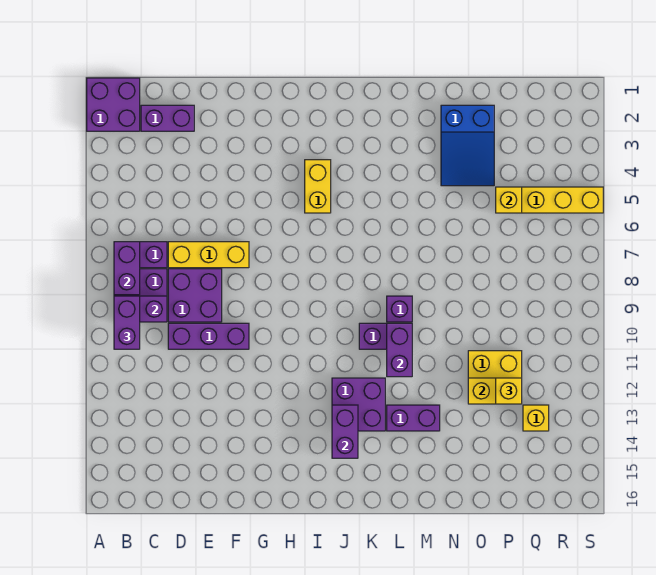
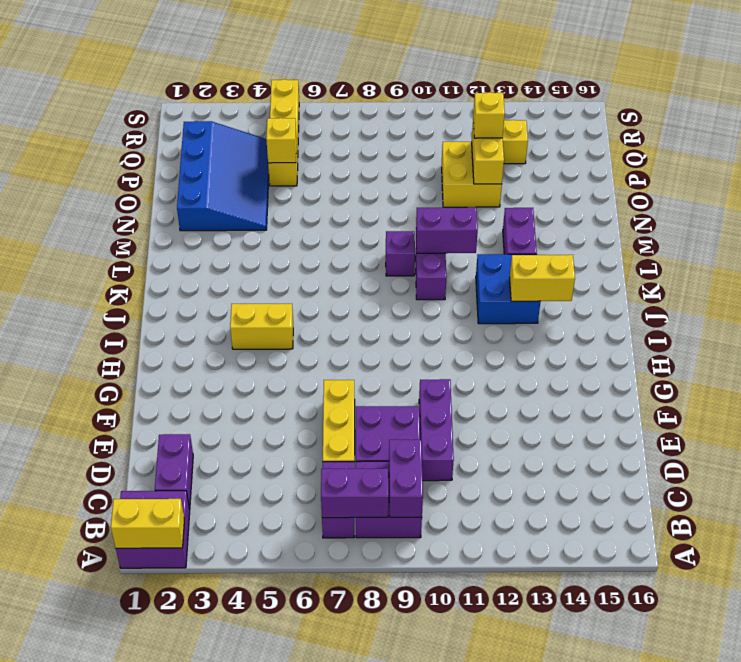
none -> yellow 1x2 brick [111,499,184,548]
purple 1x2 brick [114,296,140,349] -> none
purple 2x2 brick [332,378,385,431] -> blue 2x2 brick [476,254,541,324]
purple 1x2 brick [332,405,358,458] -> yellow 1x2 brick [510,255,575,301]
blue 2x3 slope [441,105,494,186] -> blue 3x4 slope [177,121,269,231]

